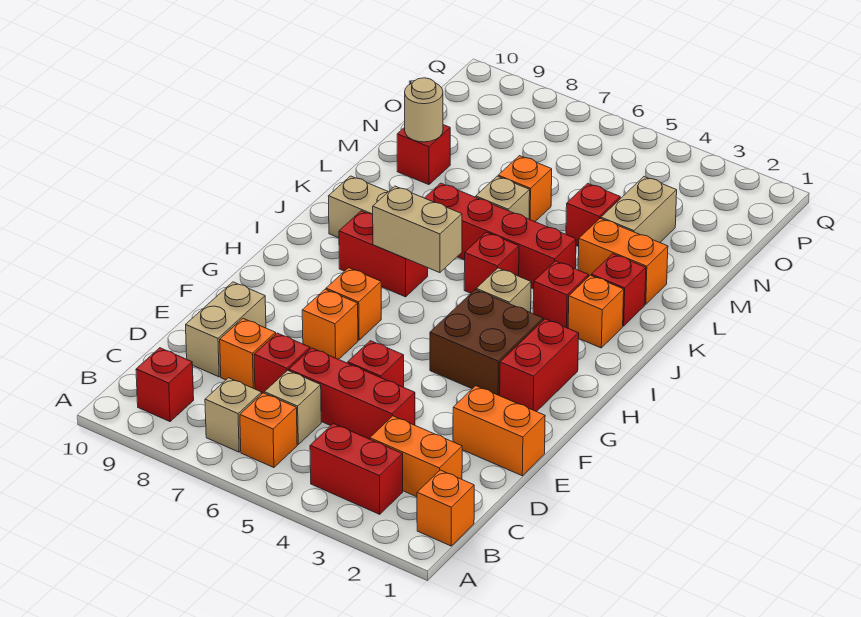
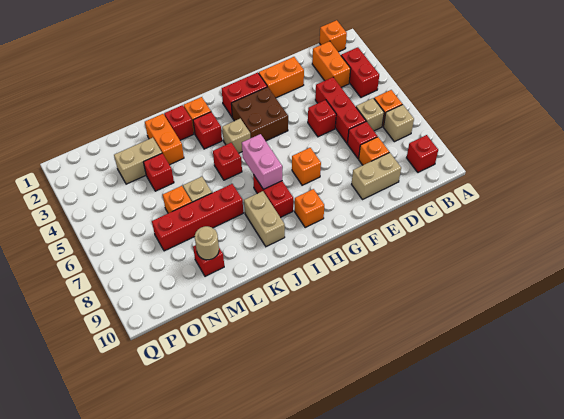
orange 1x2 brick [453,386,545,476] -> orange 1x2 brick turned to [259,57,304,98]
orange 1x1 brick [302,289,358,359] -> orange 1x1 brick moved to [295,189,324,228]
tan 1x2 brick [373,186,462,273] -> pink 1x2 brick [242,134,282,189]
red 1x4 brick [425,183,576,289] -> red 1x4 brick turned to [152,184,243,251]

